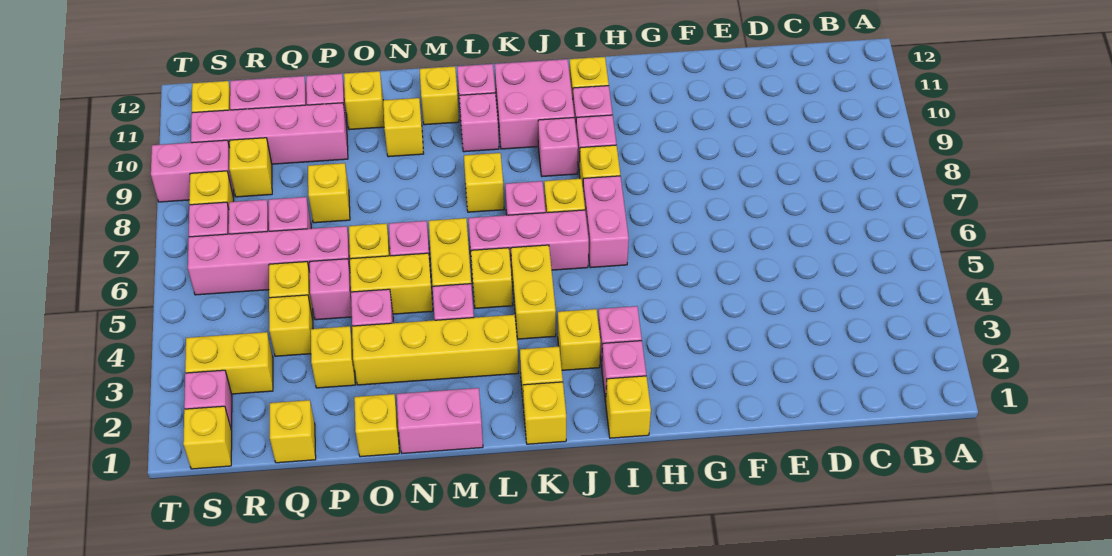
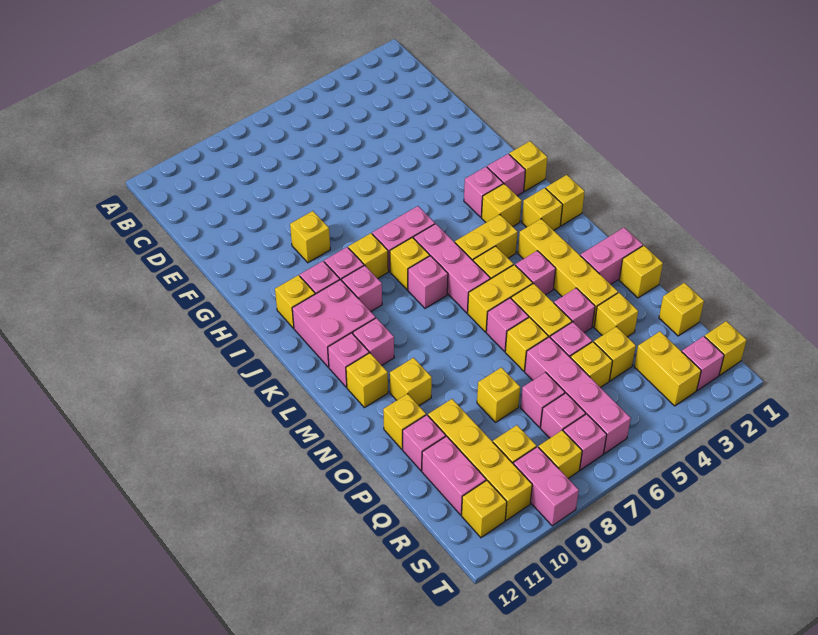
yellow 1x1 brick [464,153,504,212] -> yellow 1x1 brick moved to [290,211,330,263]
pink 1x2 brick [397,388,483,453] -> pink 1x2 brick turned to [580,228,643,284]
pink 1x4 brick [191,103,348,164] -> yellow 1x4 brick [428,399,532,520]

